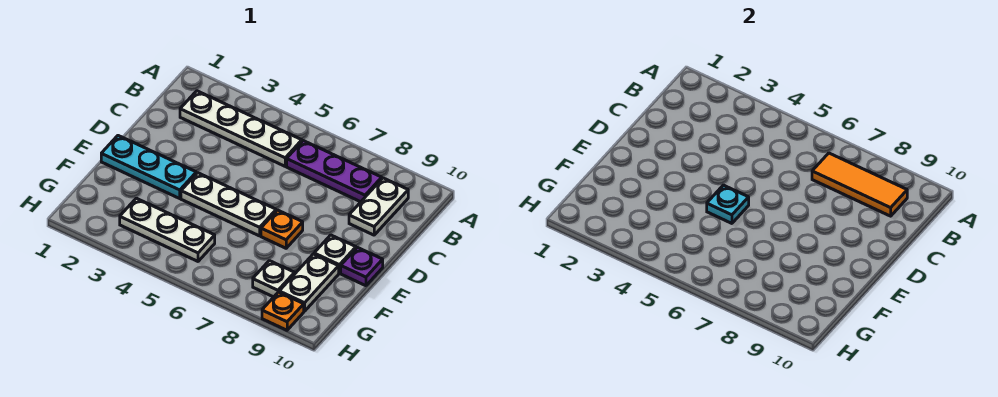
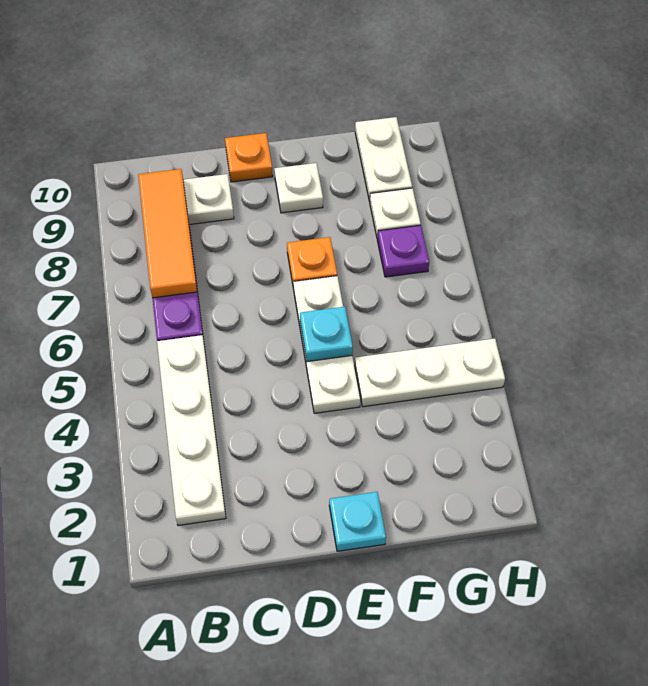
cyan 1x3 plate [101,136,196,198] -> cyan 1x1 plate [329,492,386,551]
purple 1x1 plate [341,247,383,286] -> purple 1x1 plate moved to [377,225,429,277]
white 1x2 plate [279,254,339,311] -> white 1x2 plate turned to [355,117,412,201]
white 1x3 plate [120,198,215,261] -> white 1x3 plate turned to [355,339,505,407]
orange 1x1 plate [262,292,304,330] -> orange 1x1 plate moved to [225,133,273,182]

